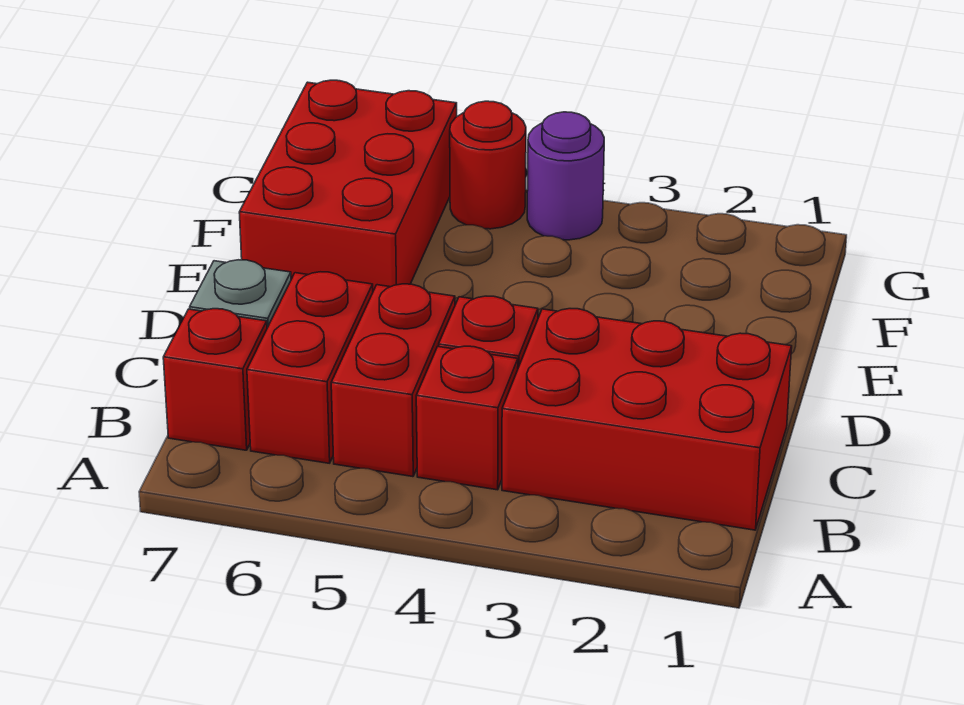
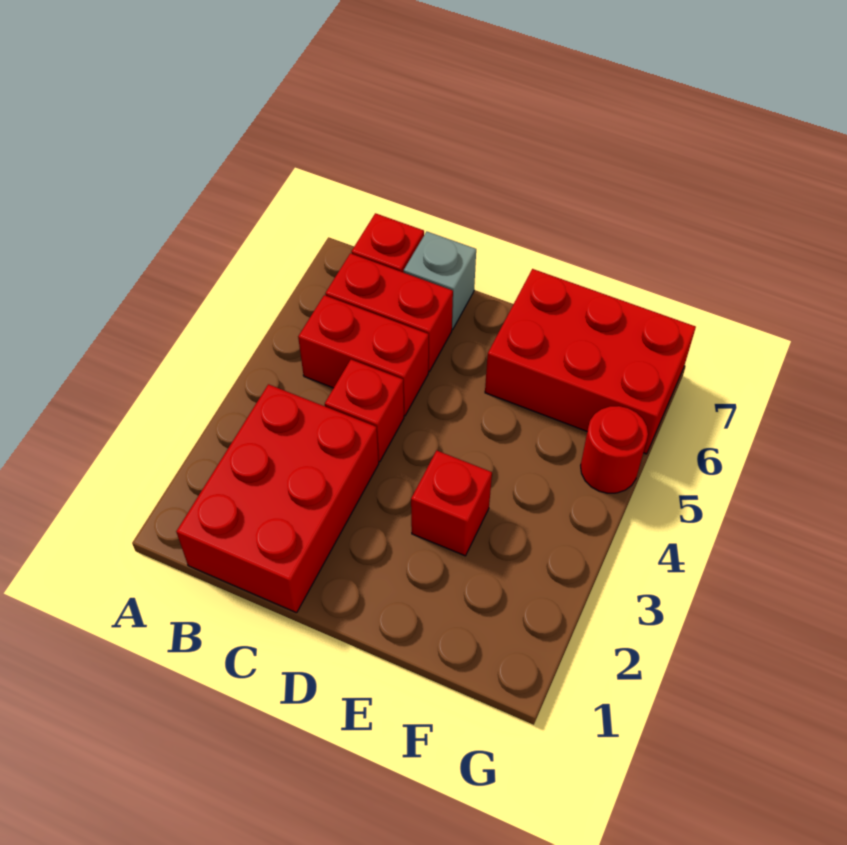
red 1x1 brick [416,346,518,490] -> red 1x1 brick moved to [411,451,492,556]
purple 1x1 round brick [527,112,604,240] -> none

